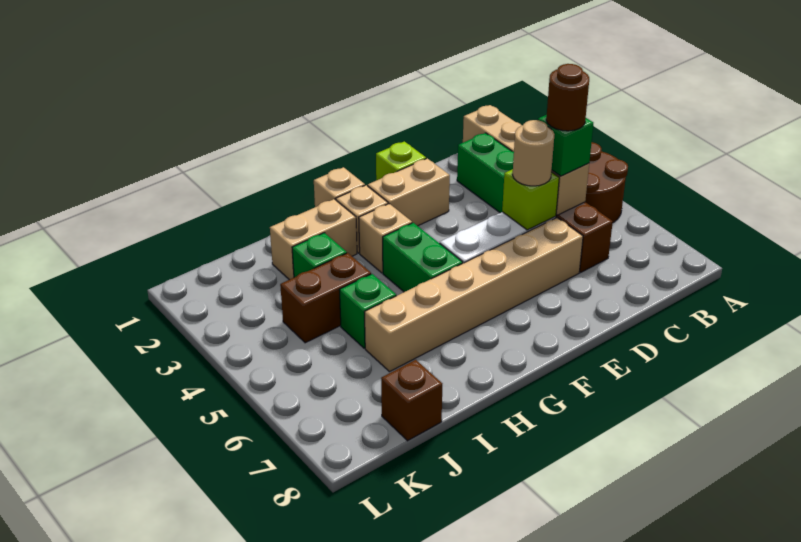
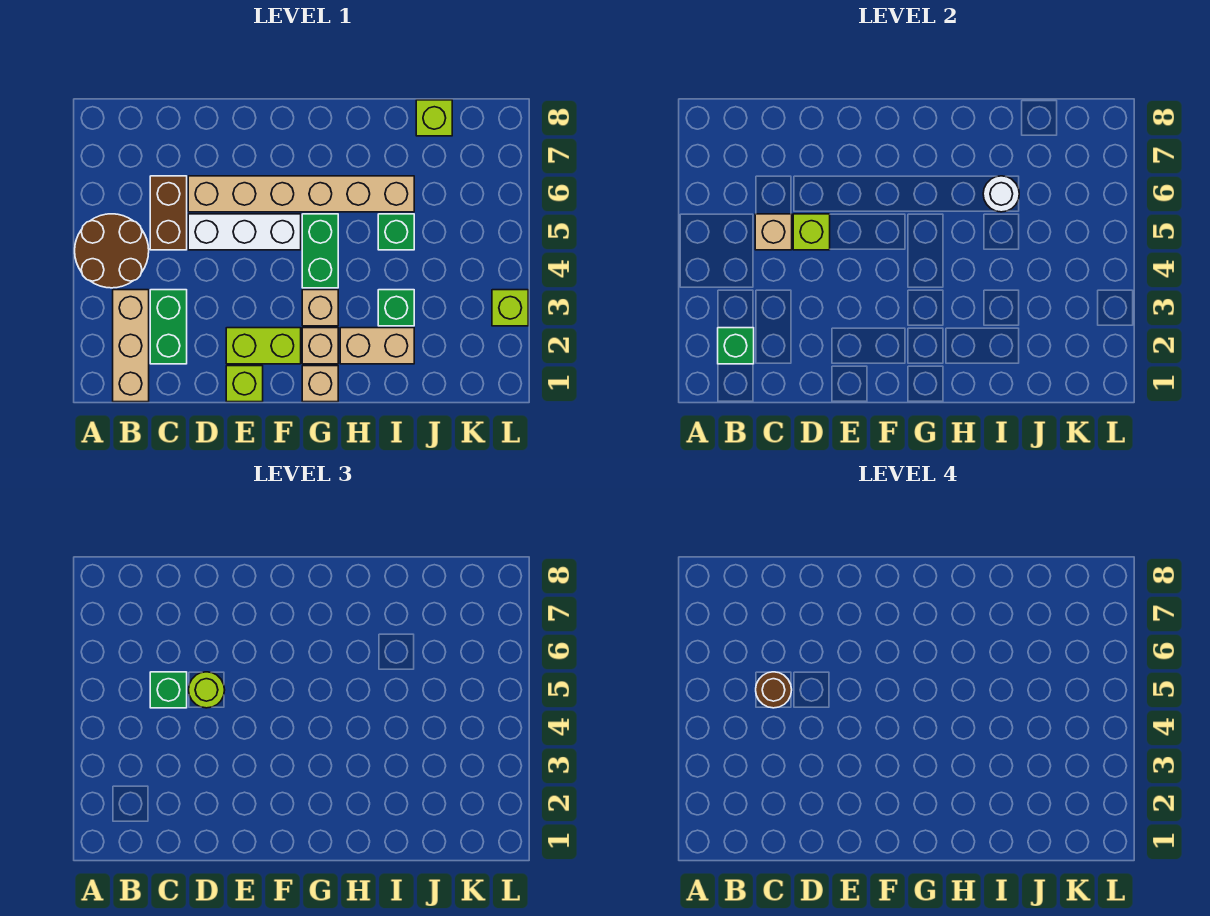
none -> green 1x1 brick [718,328,754,364]
tan 1x1 round brick [513,120,555,186] -> lime 1x1 round brick [189,672,225,708]
tan 1x2 brick [368,158,450,226] -> lime 1x2 brick [226,328,301,364]
brown 1x2 brick [280,253,371,343] -> none
none -> white 1x1 round brick [983,176,1019,212]
brown 1x1 brick [381,360,442,441] -> lime 1x1 brick [416,100,452,136]
none -> lime 1x1 brick [492,290,528,326]

